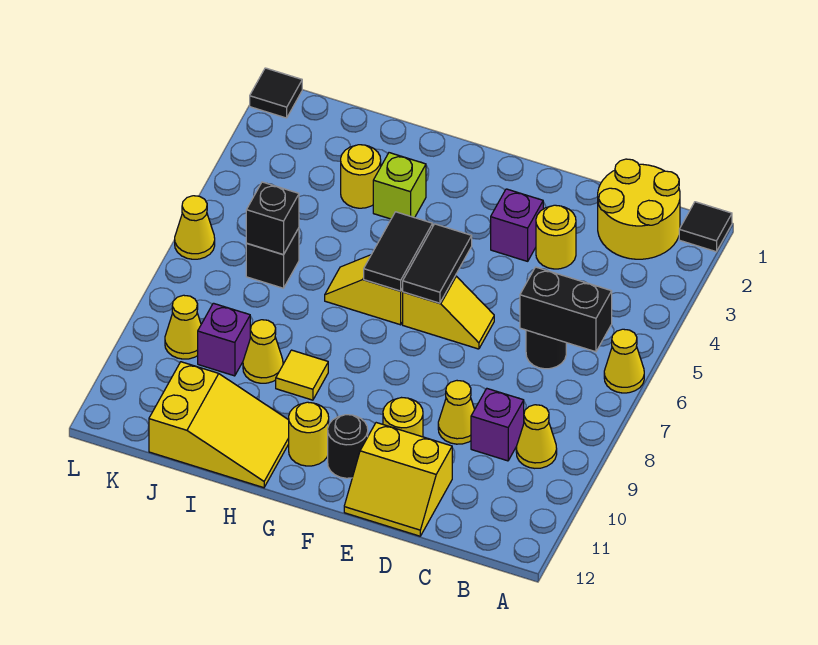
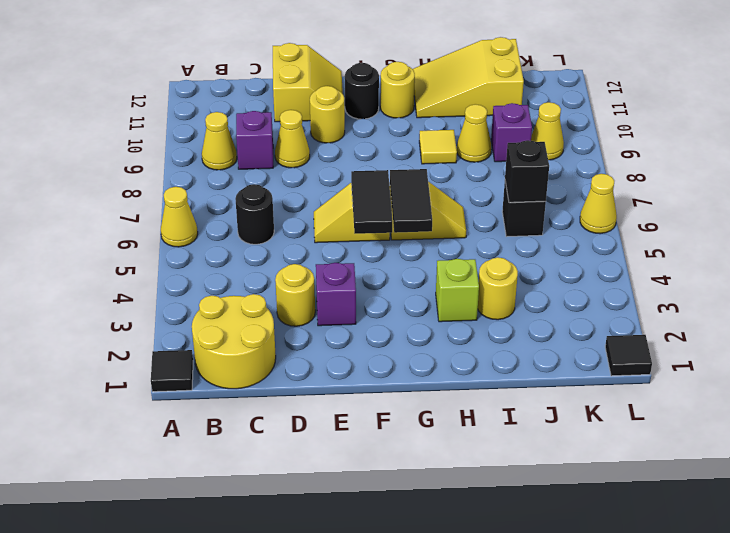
black 1x2 brick [520,267,612,352] -> none
yellow 2x2 slope [344,423,452,536] -> yellow 2x2 slope turned to [273,43,343,122]

